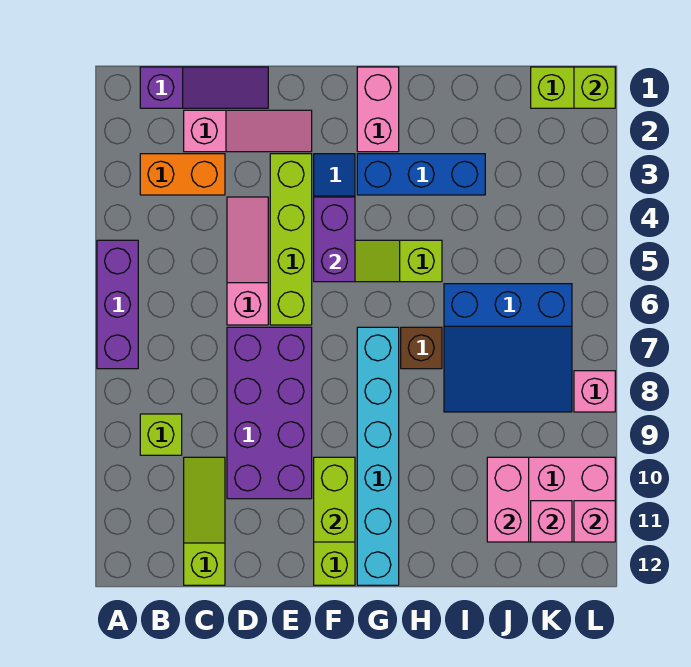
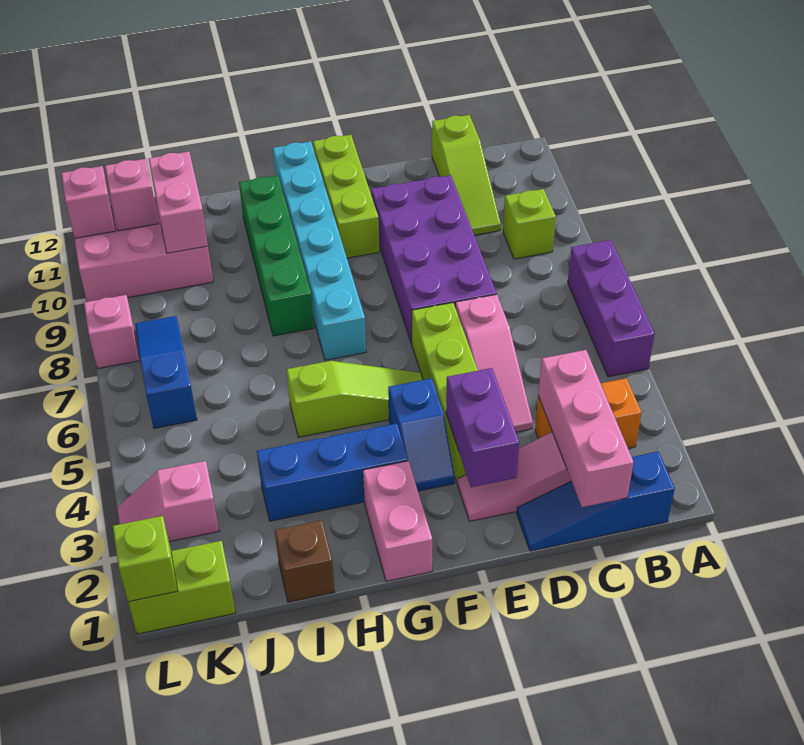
purple 1x3 slope [140,67,268,108] -> blue 1x3 slope [517,451,675,551]
none -> pink 1x3 brick [538,350,634,507]
purple 1x2 brick [314,197,355,282] -> purple 1x2 brick moved to [446,368,519,487]
lime 1x2 brick [314,457,355,542] -> none
brown 1x1 brick [401,327,442,369] -> brown 1x1 brick moved to [275,520,335,602]
none -> green 1x4 brick [239,176,314,336]
blue 3x3 slope [444,284,572,412] -> blue 1x3 slope [135,316,197,428]
none -> pink 1x2 slope [117,461,219,542]

